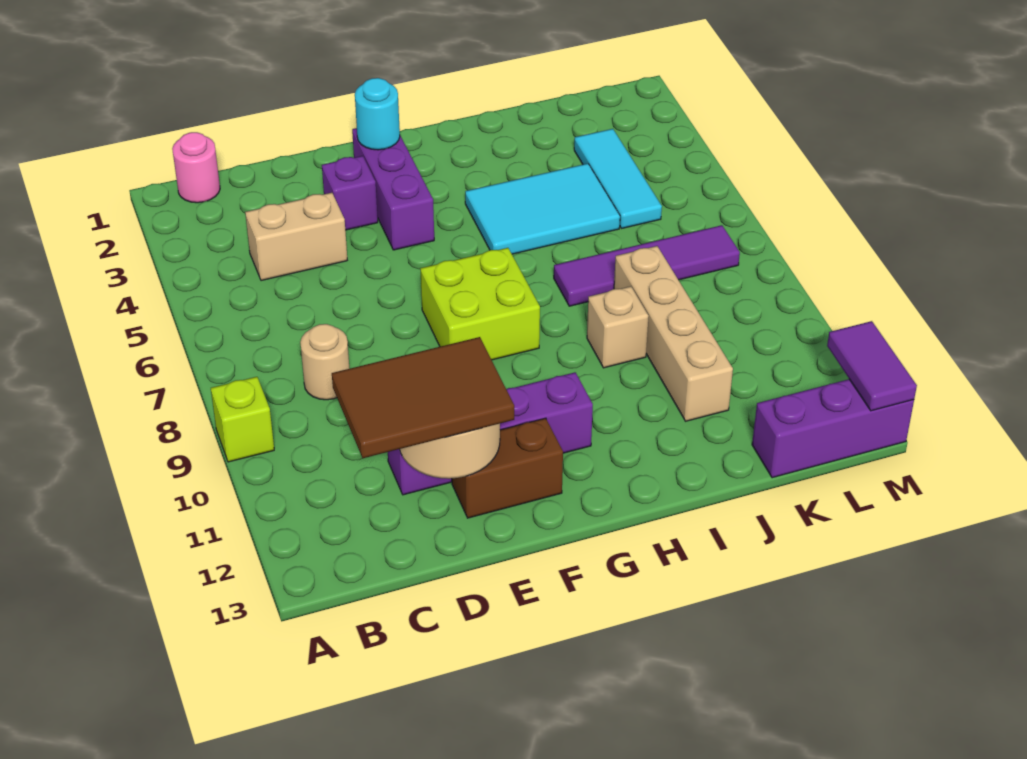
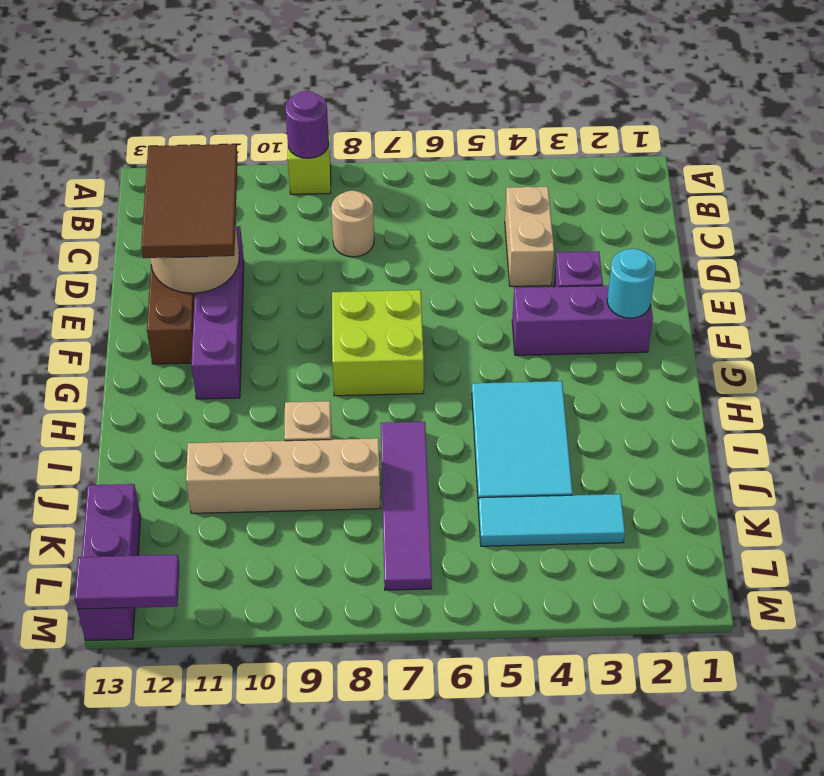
none -> purple 1x1 round brick [285,91,329,158]
pink 1x1 round brick [172,132,220,203] -> none

